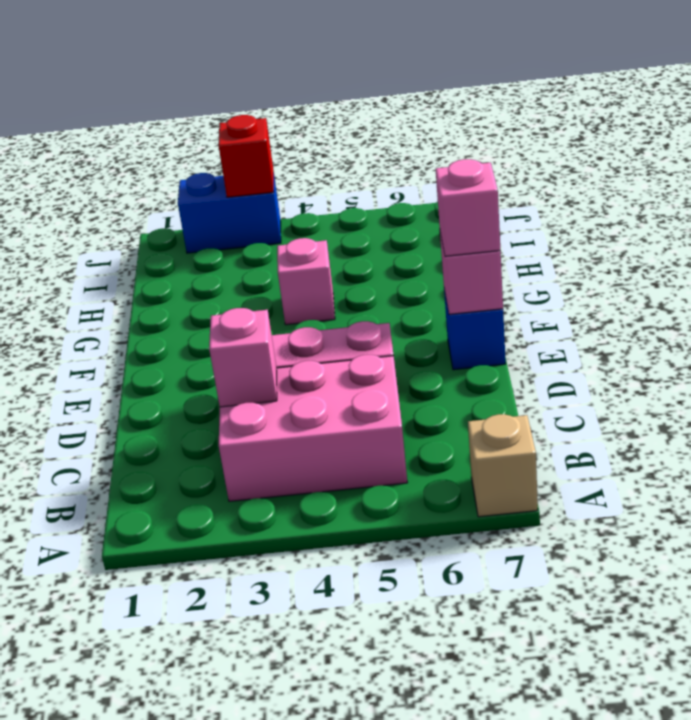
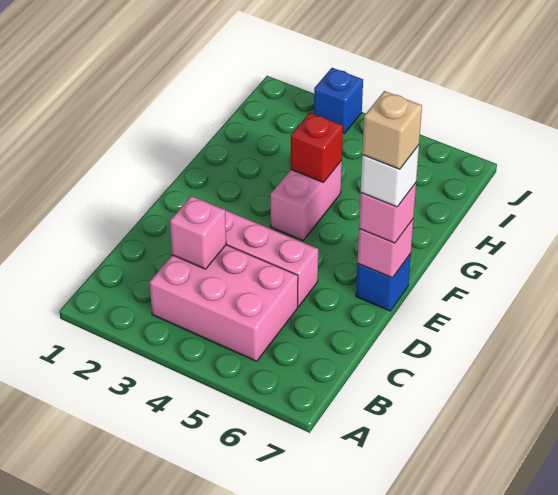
tan 1x1 brick [468,414,538,517] -> tan 1x1 brick moved to [362,91,422,169]
none -> white 1x1 brick [361,145,419,207]
pink 1x1 brick [277,238,335,325] -> pink 1x2 brick [271,161,342,240]
blue 1x2 brick [178,173,281,253] -> blue 1x1 brick [314,68,363,133]
red 1x1 brick [218,115,274,197] -> red 1x1 brick moved to [291,113,343,183]

